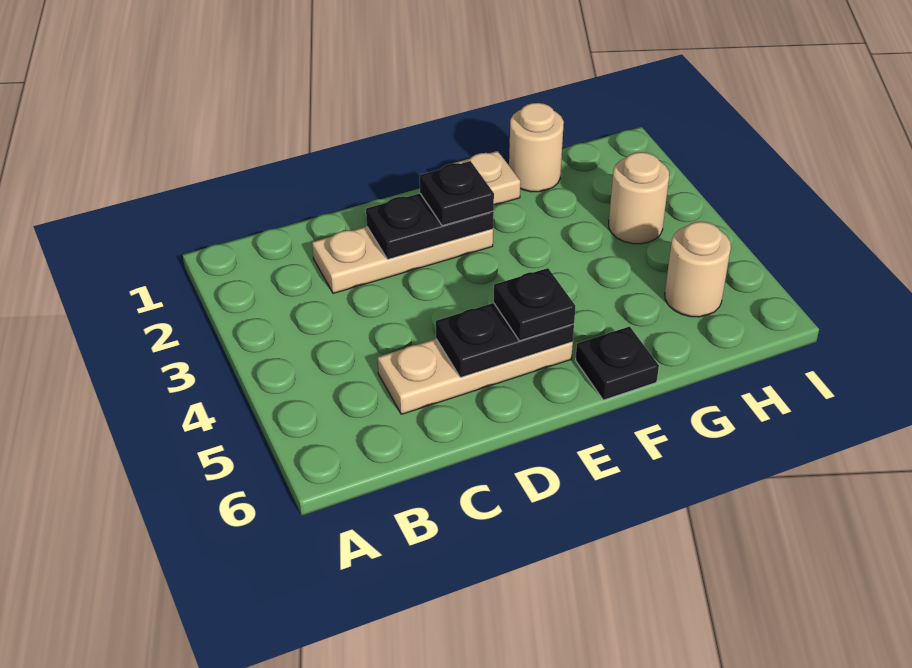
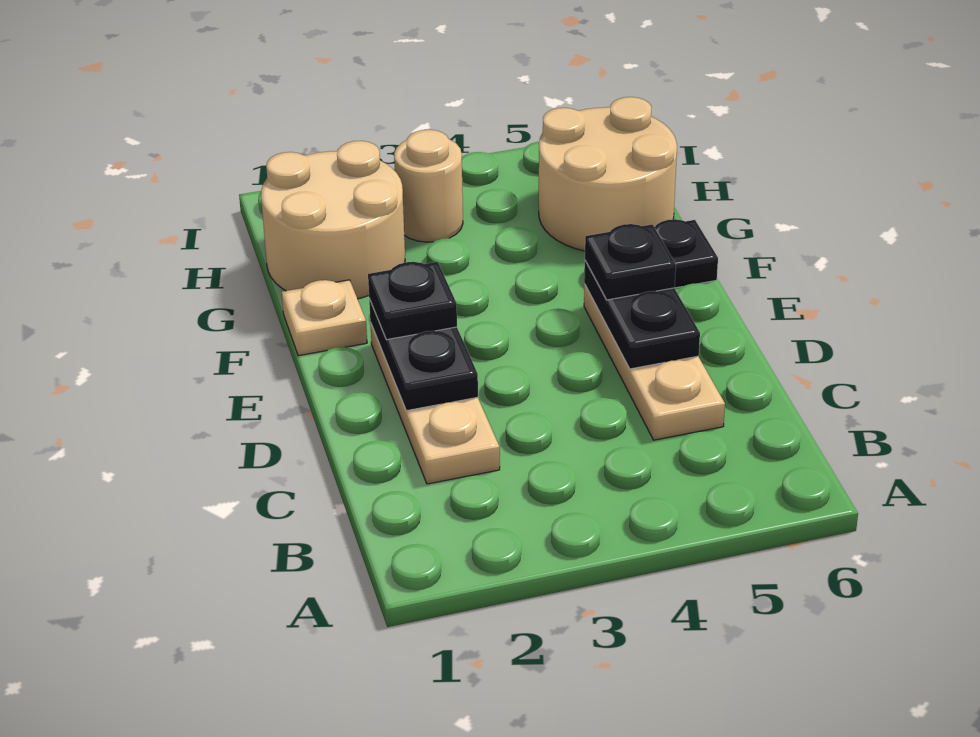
tan 1x1 round brick [509,103,564,192] -> tan 2x2 round brick [261,141,405,299]
tan 1x1 round brick [665,222,731,317] -> tan 2x2 round brick [539,97,677,251]

